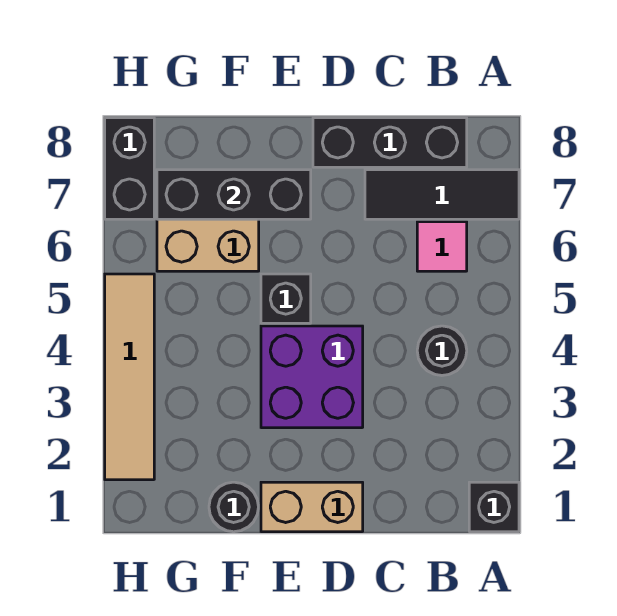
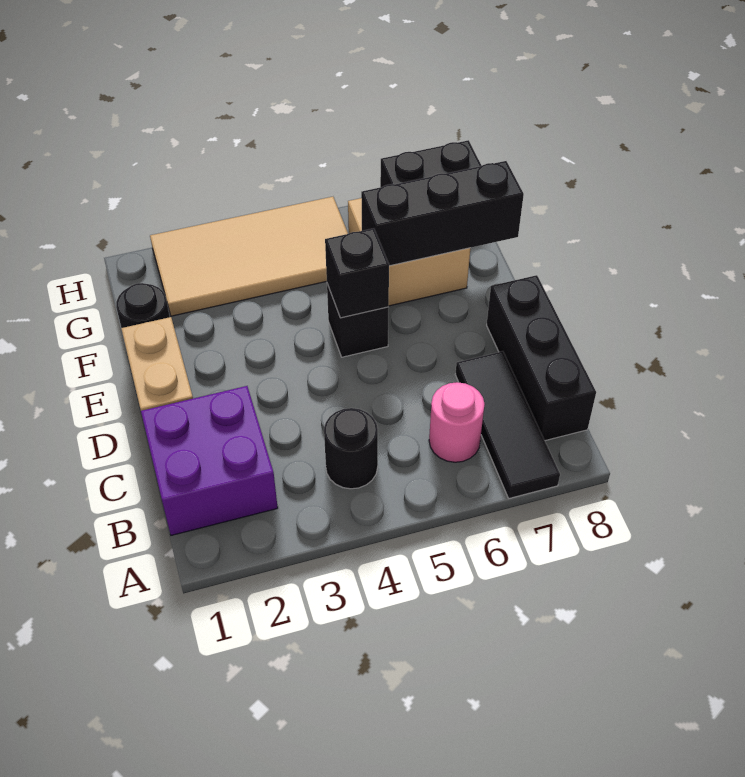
black 1x1 brick [469,482,519,532] -> black 1x1 brick moved to [325,228,389,318]
pink 1x1 tile [417,222,467,271] -> pink 1x1 round brick [429,382,485,462]
purple 2x2 brick [261,326,363,428] -> purple 2x2 brick moved to [141,386,278,536]
black 1x3 brick [157,170,311,219] -> black 1x3 brick turned to [361,161,524,266]
tan 1x4 tile [105,274,154,480] -> tan 2x4 tile [150,197,348,316]

